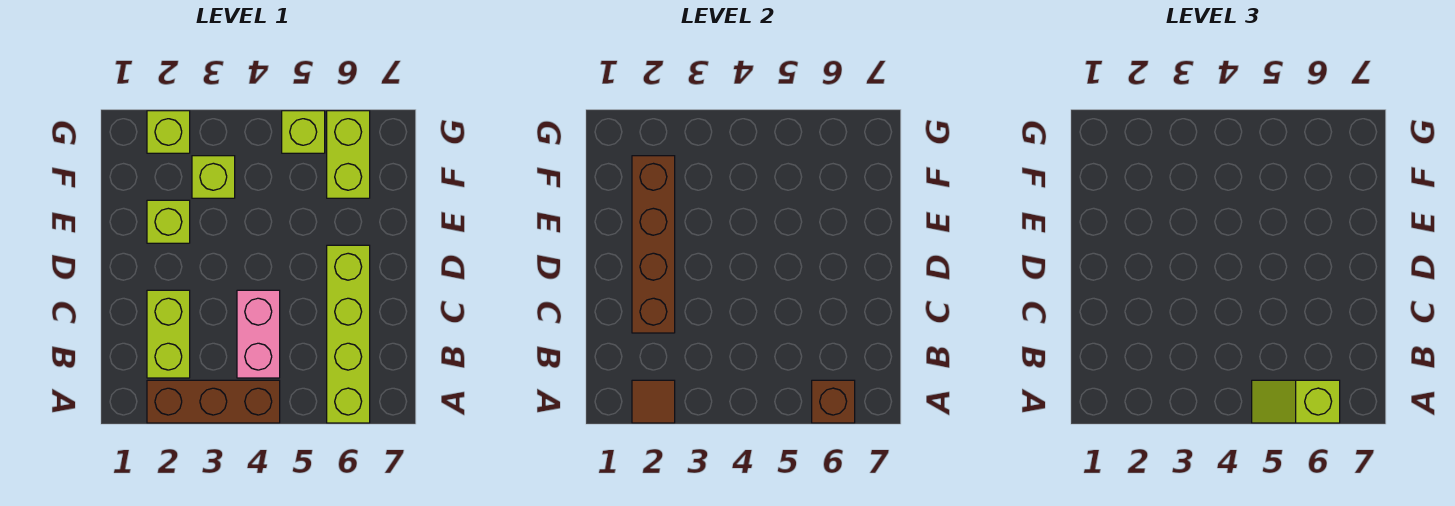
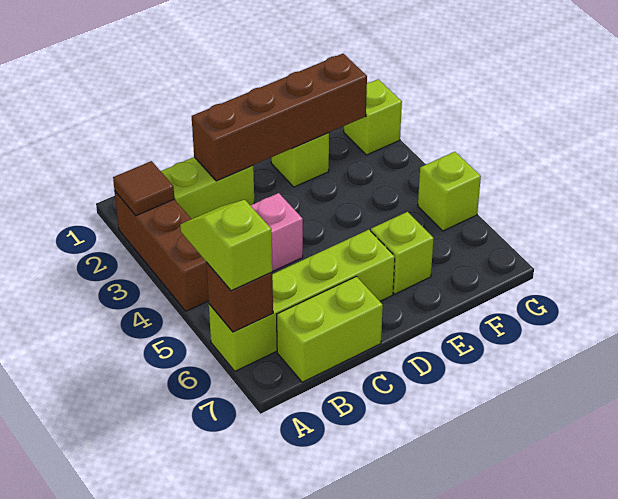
lime 1x1 brick [192,156,235,198] -> lime 1x1 brick moved to [371,212,434,294]
lime 1x2 brick [327,111,370,198] -> lime 1x2 brick moved to [277,276,383,382]

